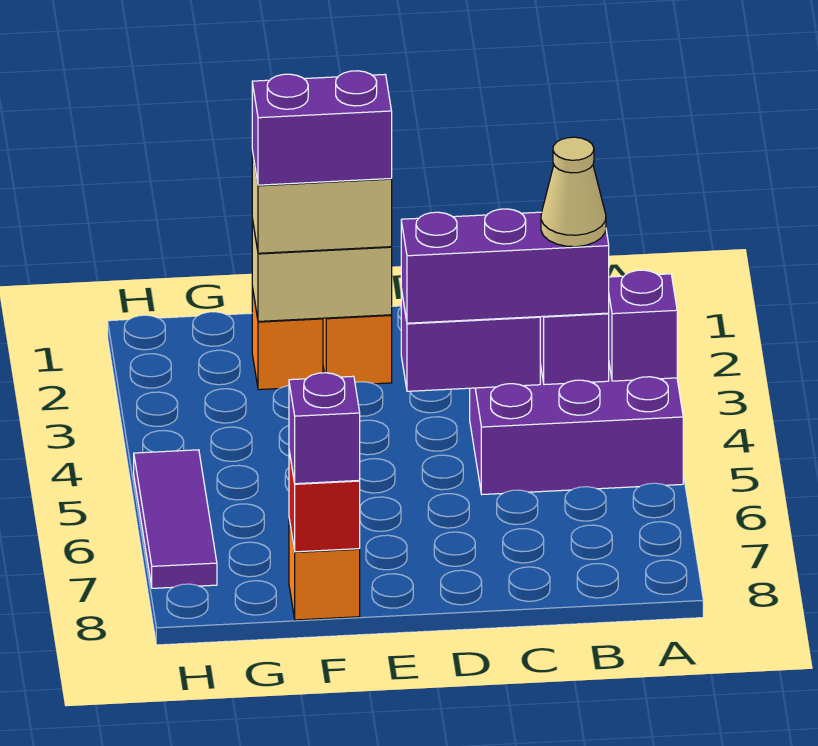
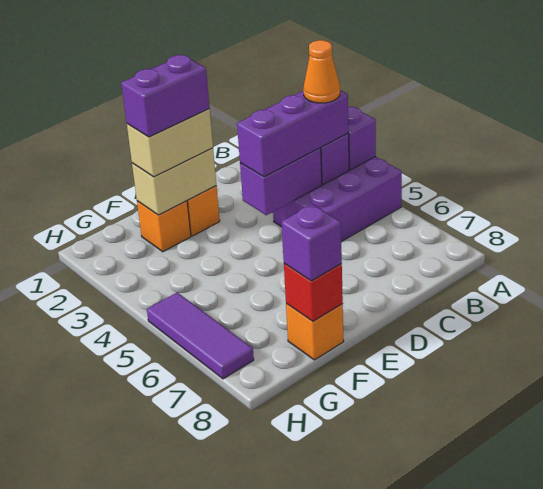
tan 1x1 cone [541,137,606,247] -> orange 1x1 cone [303,40,340,103]

